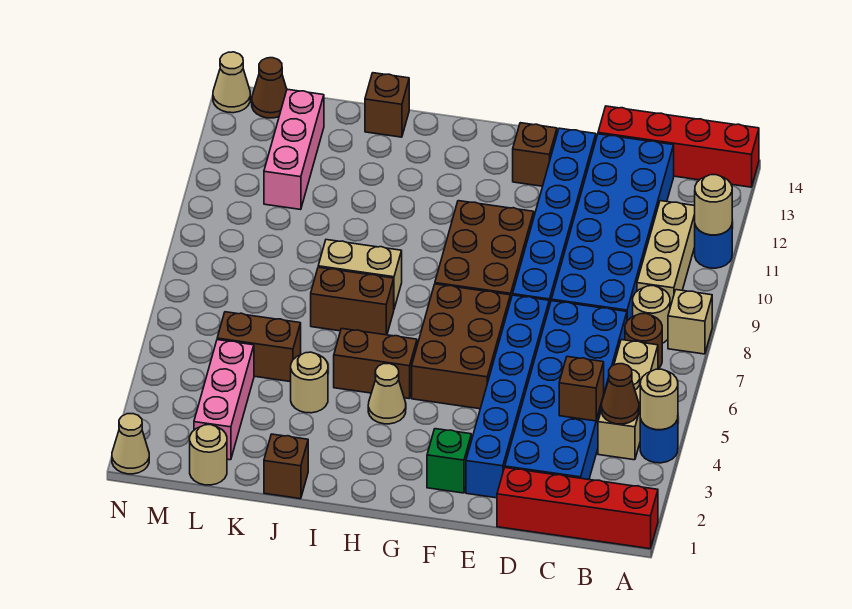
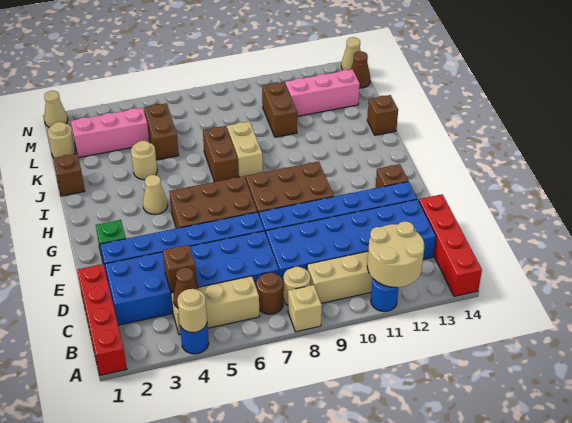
tan 1x1 round brick [695,175,732,235] -> tan 2x2 round brick [367,221,424,287]
brown 1x2 brick [334,329,417,398] -> brown 1x2 brick moved to [262,82,297,137]

